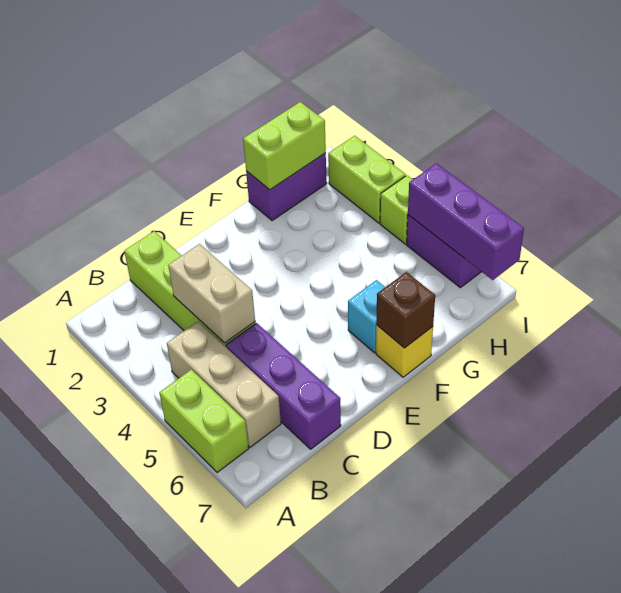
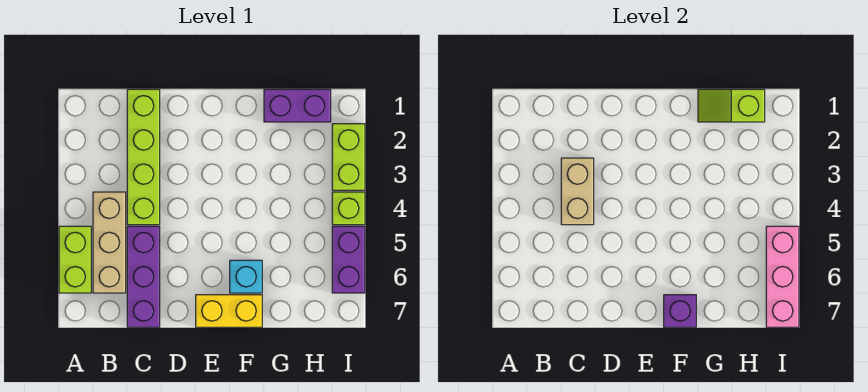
yellow 1x1 brick [376,325,433,377] -> yellow 1x2 brick [196,295,262,327]
brown 1x1 brick [376,272,435,348] -> purple 1x1 brick [664,295,696,327]
lime 1x2 brick [243,102,326,190] -> lime 1x2 slope [698,89,765,122]
purple 1x3 brick [408,163,524,280] -> pink 1x3 brick [766,226,799,327]

